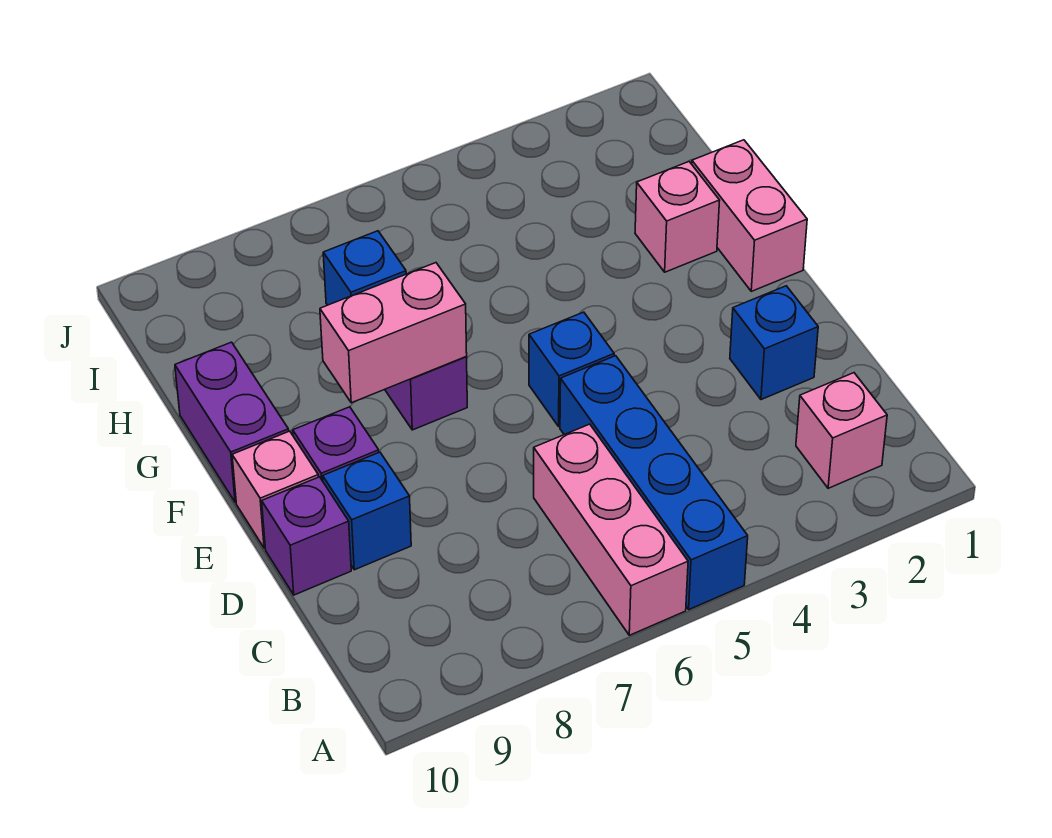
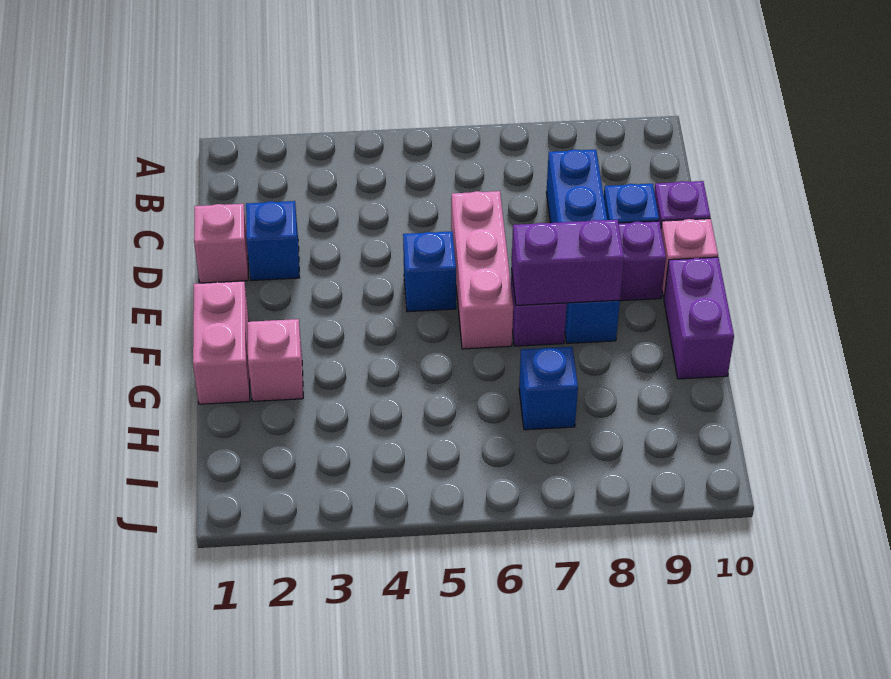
blue 1x4 brick [560,356,748,609] -> blue 1x4 brick moved to [546,150,620,343]
pink 1x3 brick [534,424,688,635] -> pink 1x3 brick moved to [451,191,513,349]
pink 1x1 brick [796,373,887,488] -> pink 1x1 brick moved to [194,204,248,283]
pink 1x2 brick [320,263,467,403] -> purple 1x2 brick [512,220,624,305]

